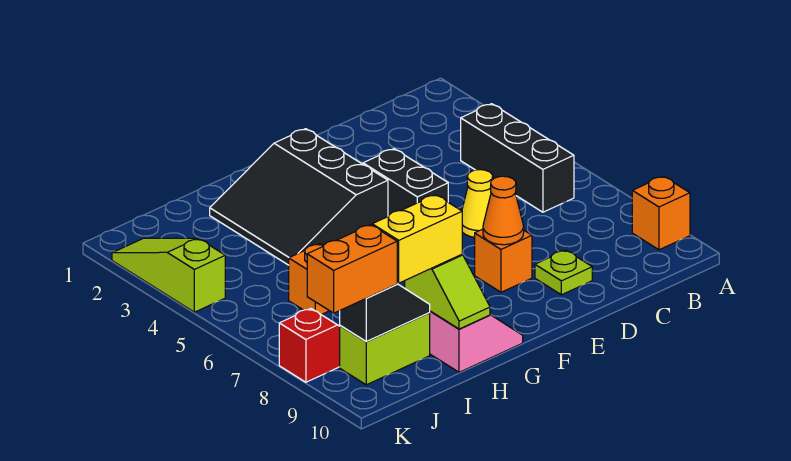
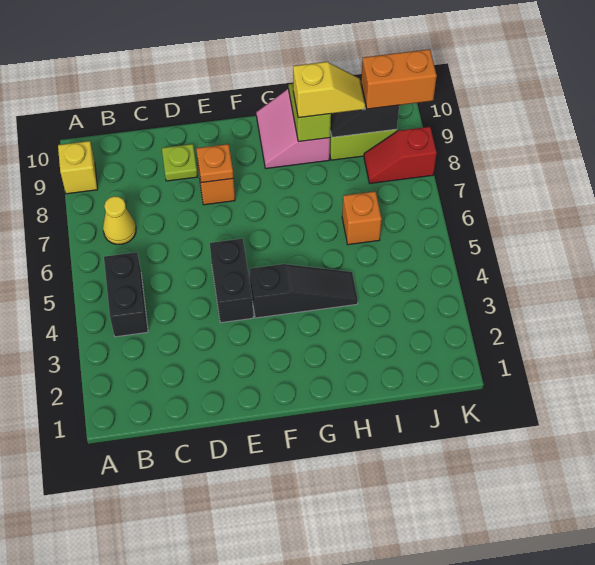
orange 1x1 brick [632,176,690,250] -> yellow 1x1 brick [58,141,98,194]
black 1x3 brick [461,104,574,212] -> black 1x2 brick [104,252,148,337]
yellow 1x1 cone [462,170,493,237] -> yellow 1x1 cone moved to [103,196,136,244]
orange 1x1 cone [483,176,524,245] -> orange 1x1 plate [196,144,234,183]
black 3x3 slope [210,129,388,265] -> black 1x3 slope [249,264,358,318]
yellow 1x2 brick [372,195,462,283] -> yellow 1x2 slope [293,62,365,118]
lime 1x3 slope [112,238,225,312] -> none

